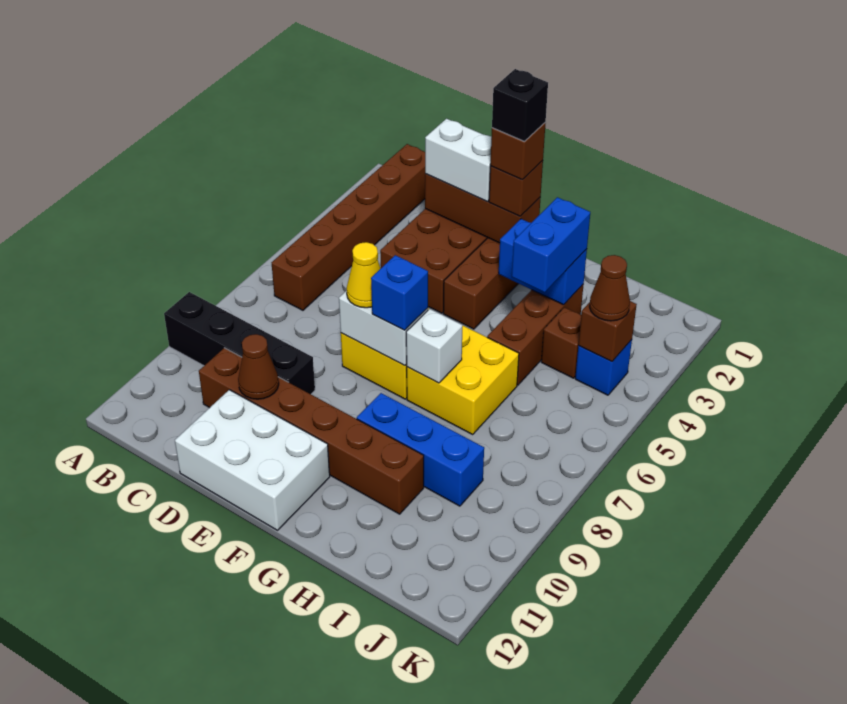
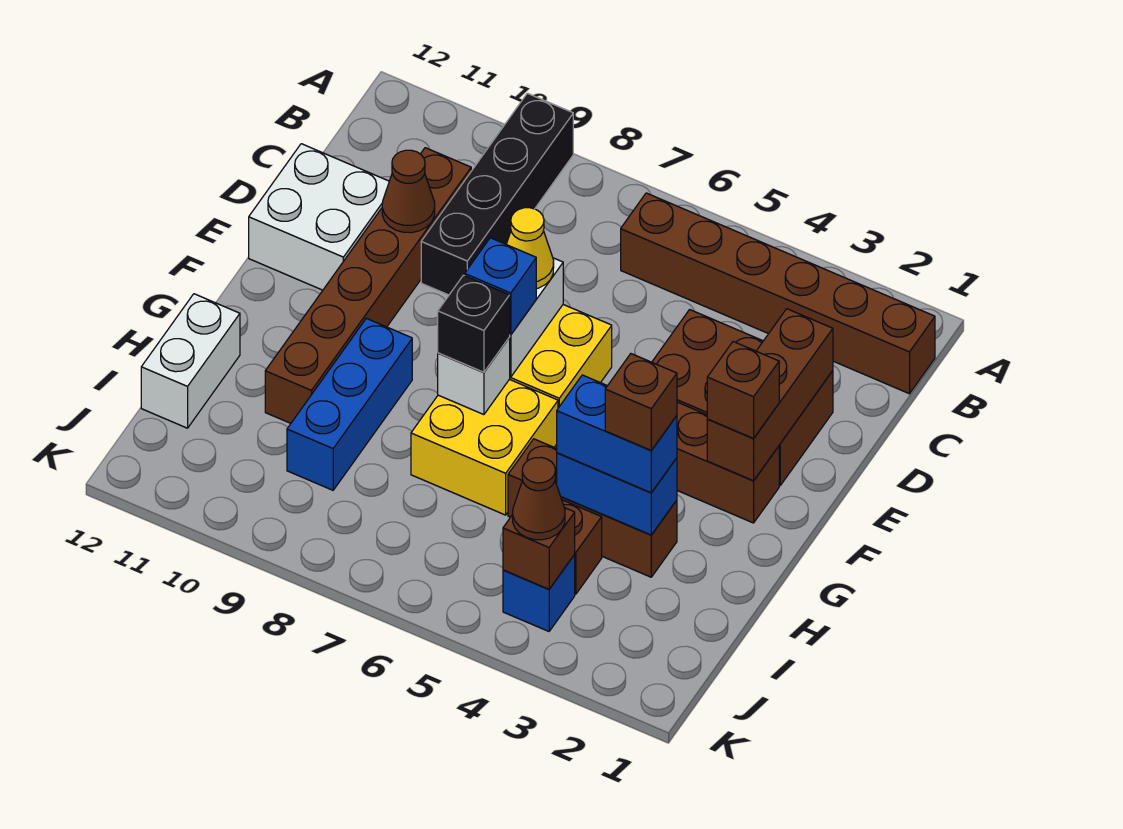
white 1x2 brick [425,119,491,202] -> white 1x2 brick moved to [141,294,240,428]
white 2x3 brick [175,390,330,530] -> white 2x2 brick [249,144,389,290]
brown 1x1 brick [490,123,545,180] -> brown 1x1 brick moved to [605,354,677,450]
black 1x1 brick [492,69,548,141] -> black 1x1 brick moved to [438,275,510,372]
blue 1x2 brick [499,219,587,305] -> blue 1x2 brick turned to [557,453,677,535]

